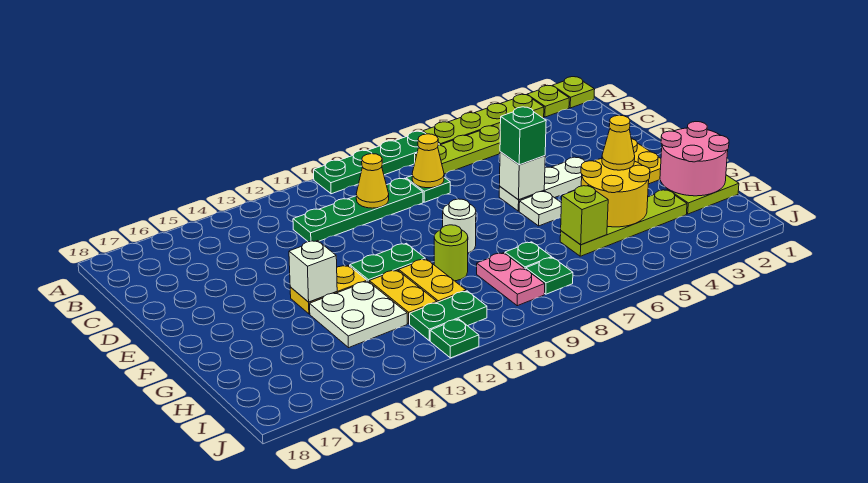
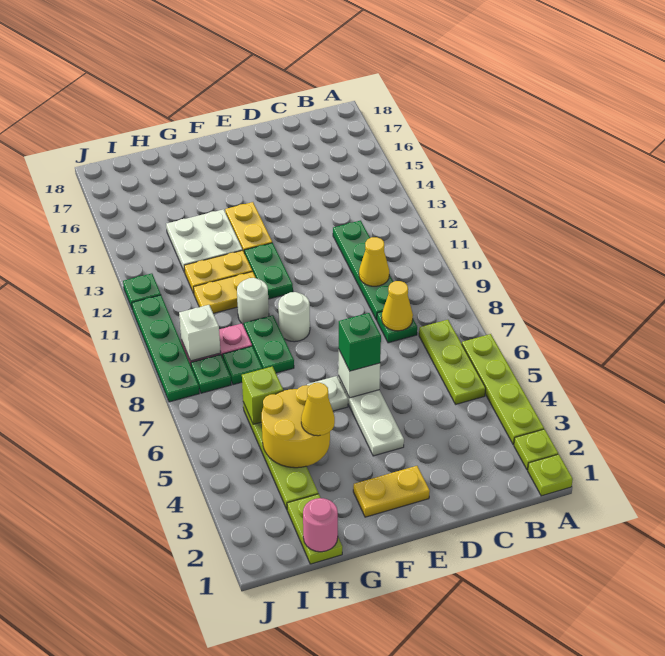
green 1x4 plate [314,131,439,194] -> green 1x4 plate moved to [132,295,199,402]
white 1x1 brick [289,241,337,302] -> white 1x1 brick moved to [179,305,221,361]
pink 2x2 round brick [660,122,729,196] -> pink 1x1 round brick [303,498,338,552]
lime 1x1 round brick [434,225,468,281] -> white 1x1 round brick [237,278,269,324]
green 1x2 plate [410,291,487,341] -> green 1x2 plate moved to [244,315,294,373]

